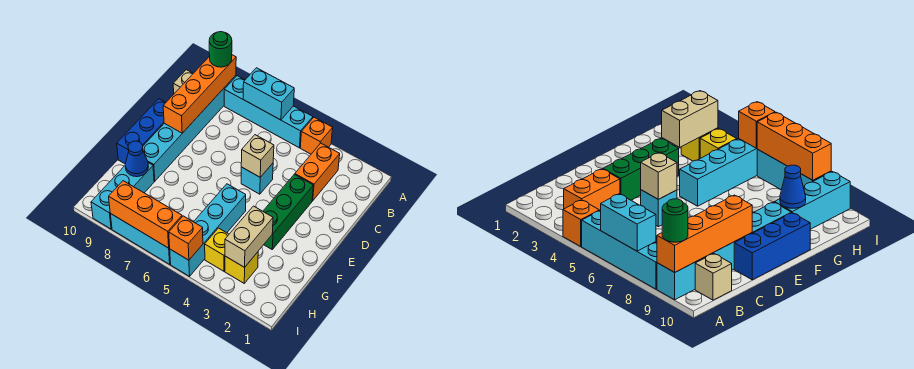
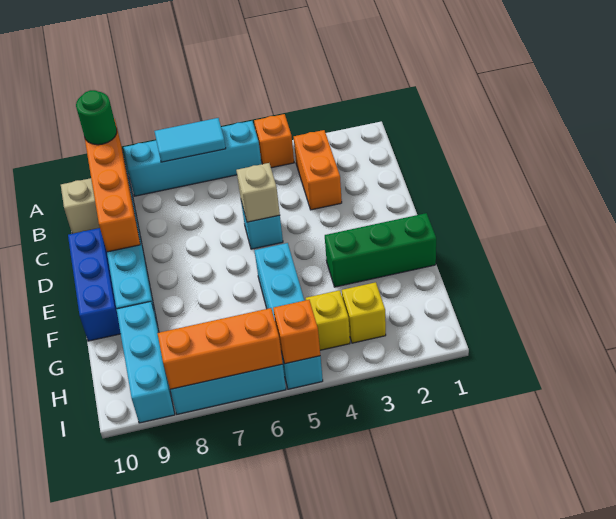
cyan 1x2 brick [243,68,294,120] -> cyan 1x2 tile [154,118,226,162]
green 1x3 brick [263,174,313,249] -> green 1x3 brick turned to [325,213,436,287]
tan 1x2 brick [225,206,273,267] -> none
blue 1x1 cone [125,141,148,177] -> none

